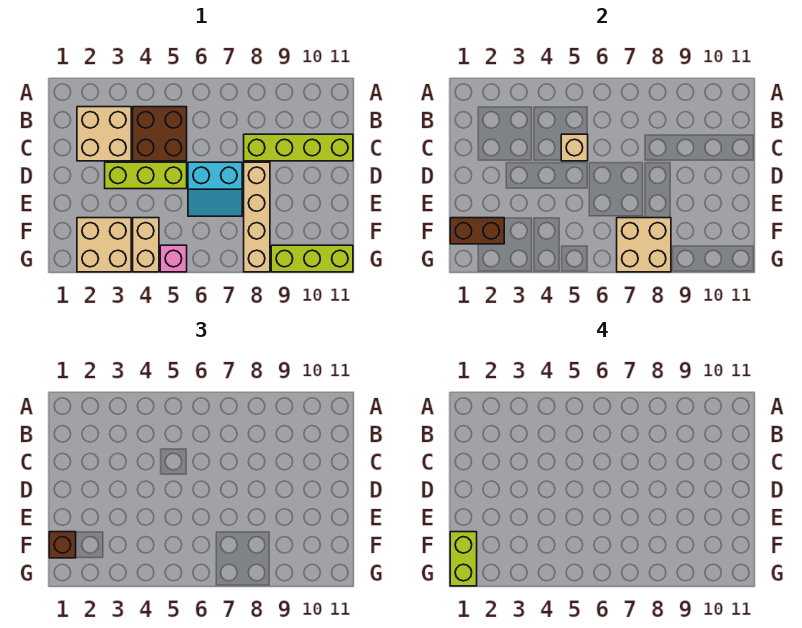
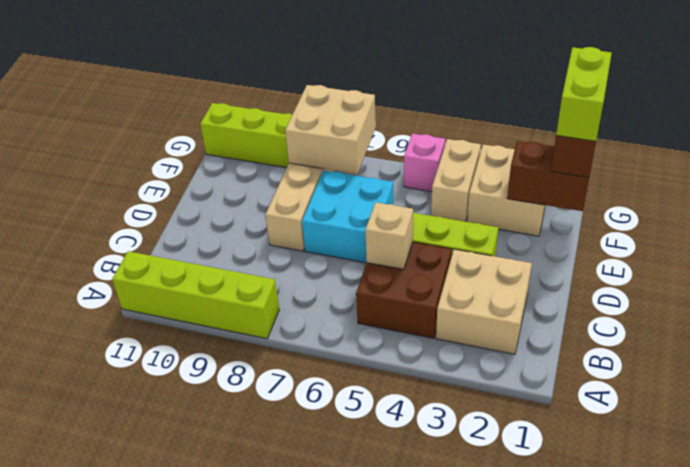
lime 1x4 brick [244,134,353,161] -> lime 1x4 brick moved to [112,251,279,339]
cyan 2x2 slope [188,162,242,216] -> cyan 2x2 brick [302,170,393,263]

